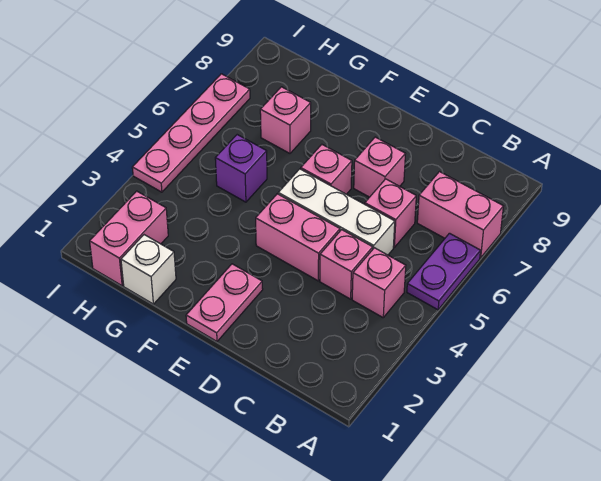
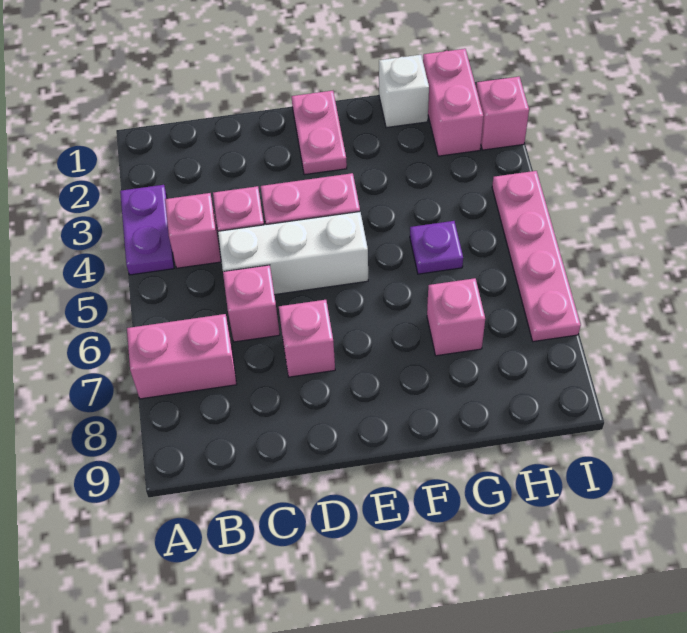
purple 1x2 plate [407,233,480,310] -> purple 1x2 plate moved to [120,185,174,275]
pink 1x1 brick [301,145,352,194] -> pink 1x1 brick moved to [476,77,529,150]
purple 1x1 brick [215,135,267,202] -> purple 1x1 plate [410,221,463,274]

